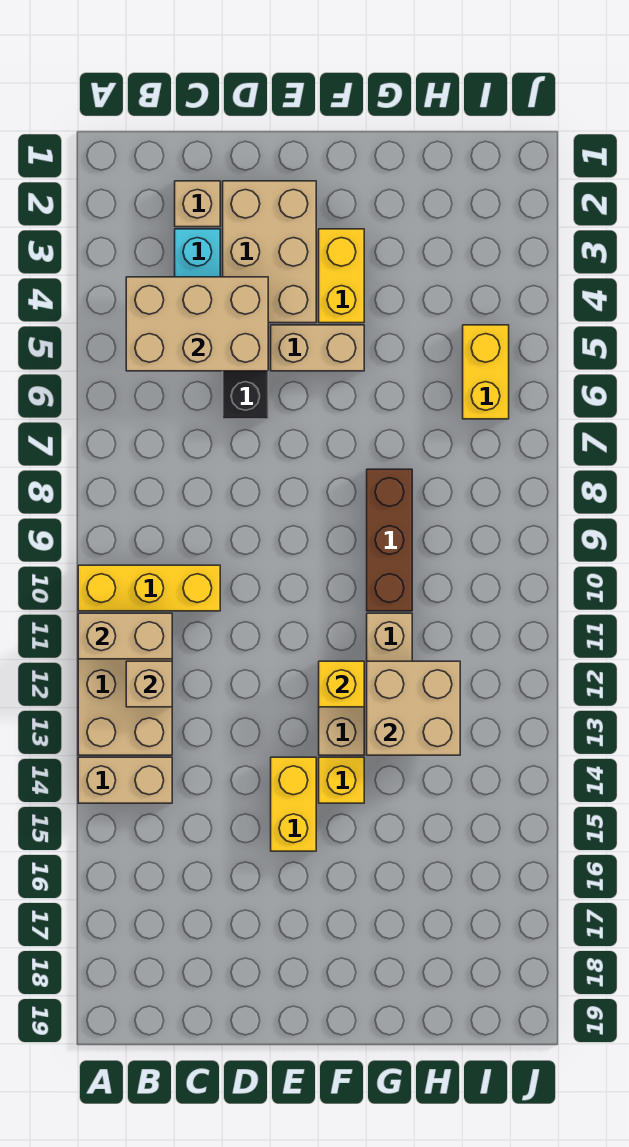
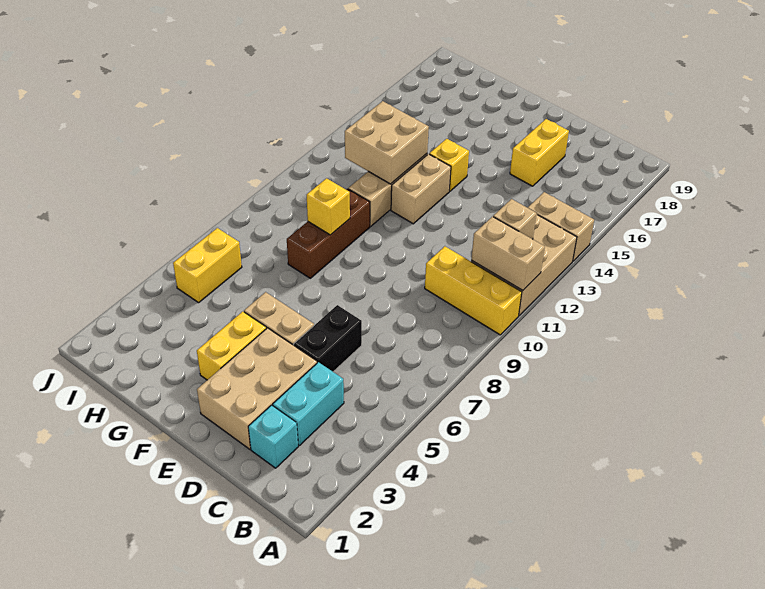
tan 2x3 brick [126,277,268,371] -> none
tan 1x1 brick [175,181,220,227] -> cyan 1x1 brick [248,405,298,468]
yellow 1x2 brick [271,757,316,851] -> yellow 1x2 brick moved to [510,119,569,186]
yellow 1x1 brick [319,661,364,707] -> yellow 1x1 brick moved to [307,178,350,235]

